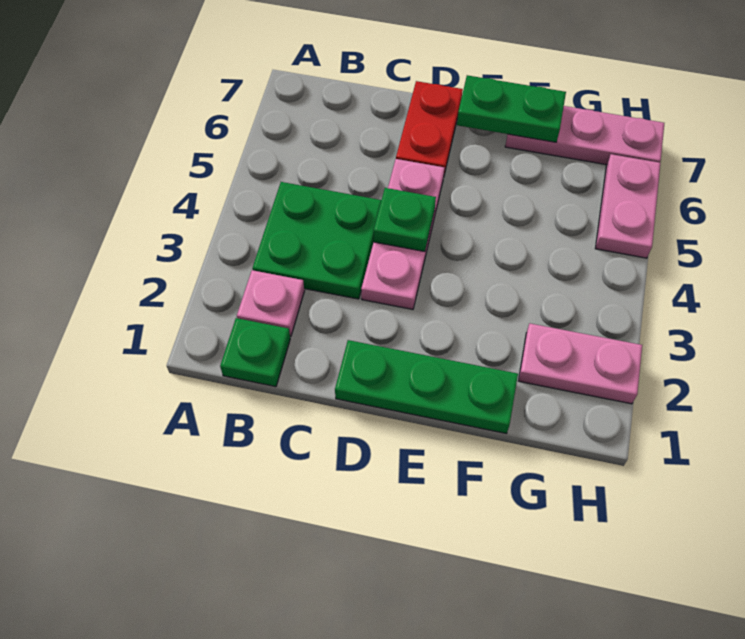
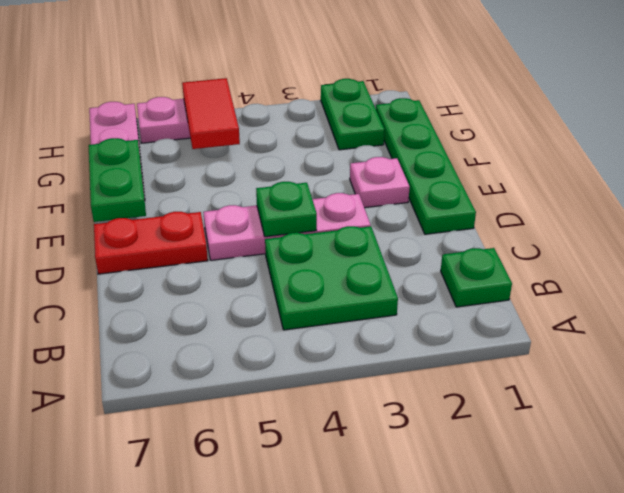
pink 1x1 plate [237,270,304,336] -> pink 1x1 plate moved to [350,157,410,208]
green 1x3 plate [335,340,518,434] -> green 1x4 plate [376,98,476,234]
pink 1x2 plate [519,323,642,404] -> green 1x2 plate [321,79,385,150]
none -> red 1x2 tile [182,78,240,149]

